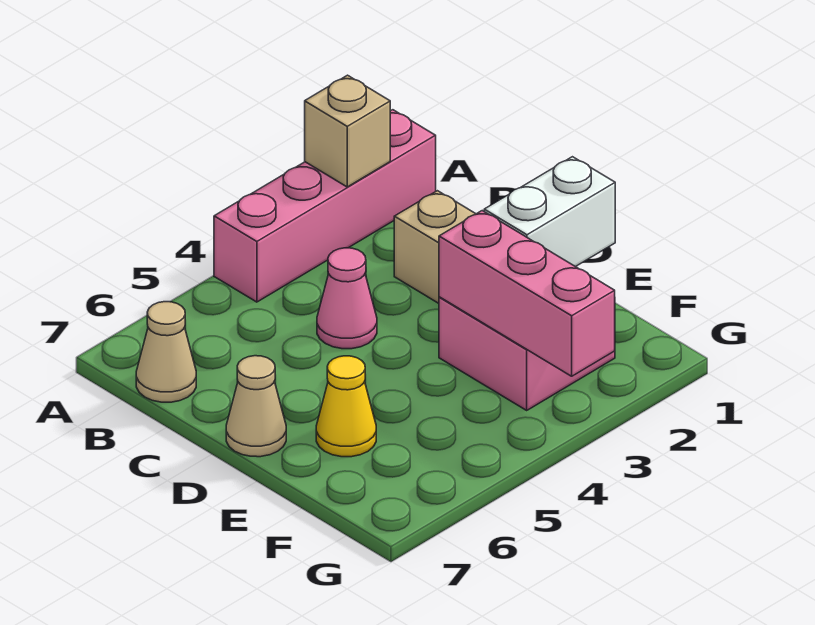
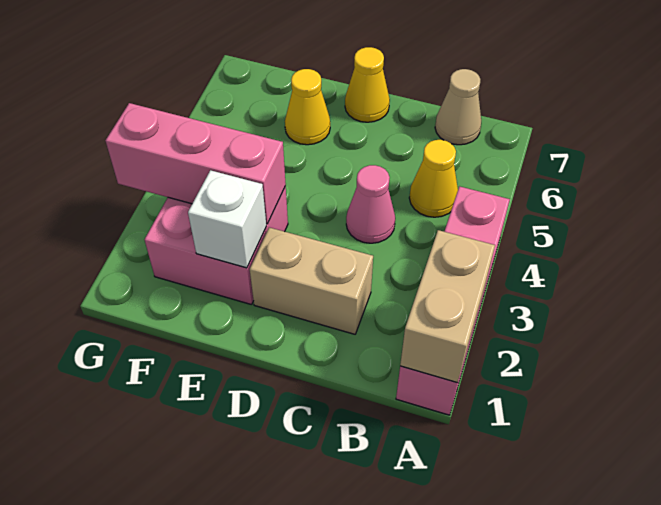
tan 1x1 brick [305,75,390,187] -> tan 1x2 brick [400,230,495,383]
none -> yellow 1x1 cone [409,140,458,217]
tan 1x1 cone [226,356,286,457] -> yellow 1x1 cone [345,47,390,122]
white 1x2 brick [484,157,615,267] -> white 1x1 brick [188,170,266,268]

